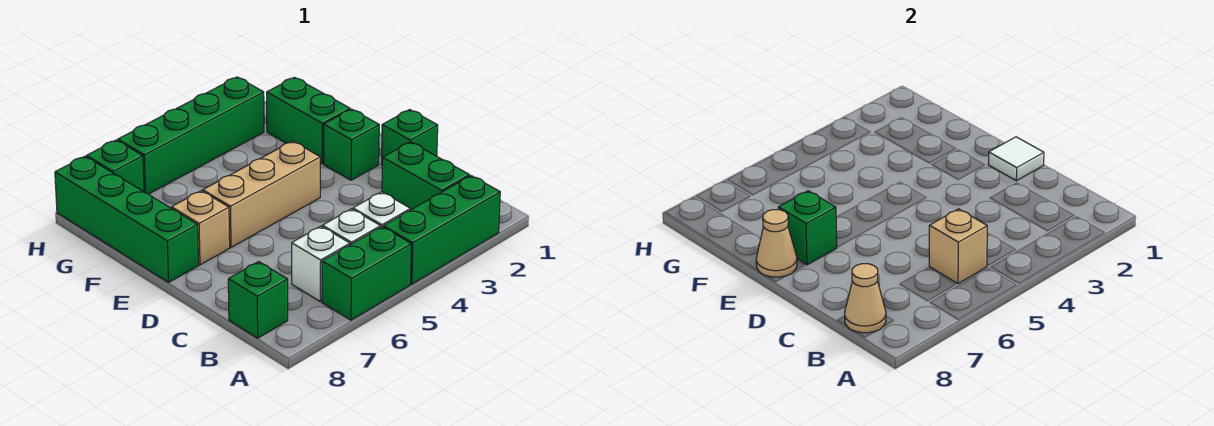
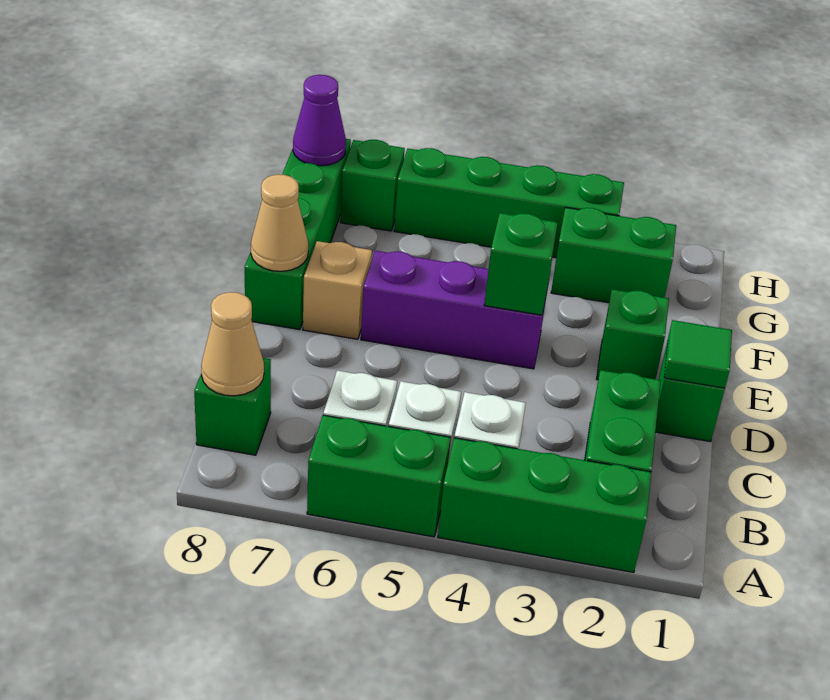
tan 1x1 brick [929,209,987,284] -> none
white 1x1 tile [988,137,1044,181] -> green 1x1 tile [664,320,732,388]
tan 1x3 brick [203,141,320,247] -> purple 1x3 brick [361,251,548,369]
green 1x1 brick [778,191,837,265] -> green 1x1 brick moved to [484,213,558,315]
green 1x2 brick [267,77,350,164] -> green 1x2 brick turned to [551,208,676,303]
none -> purple 1x1 cone [293,75,346,166]

